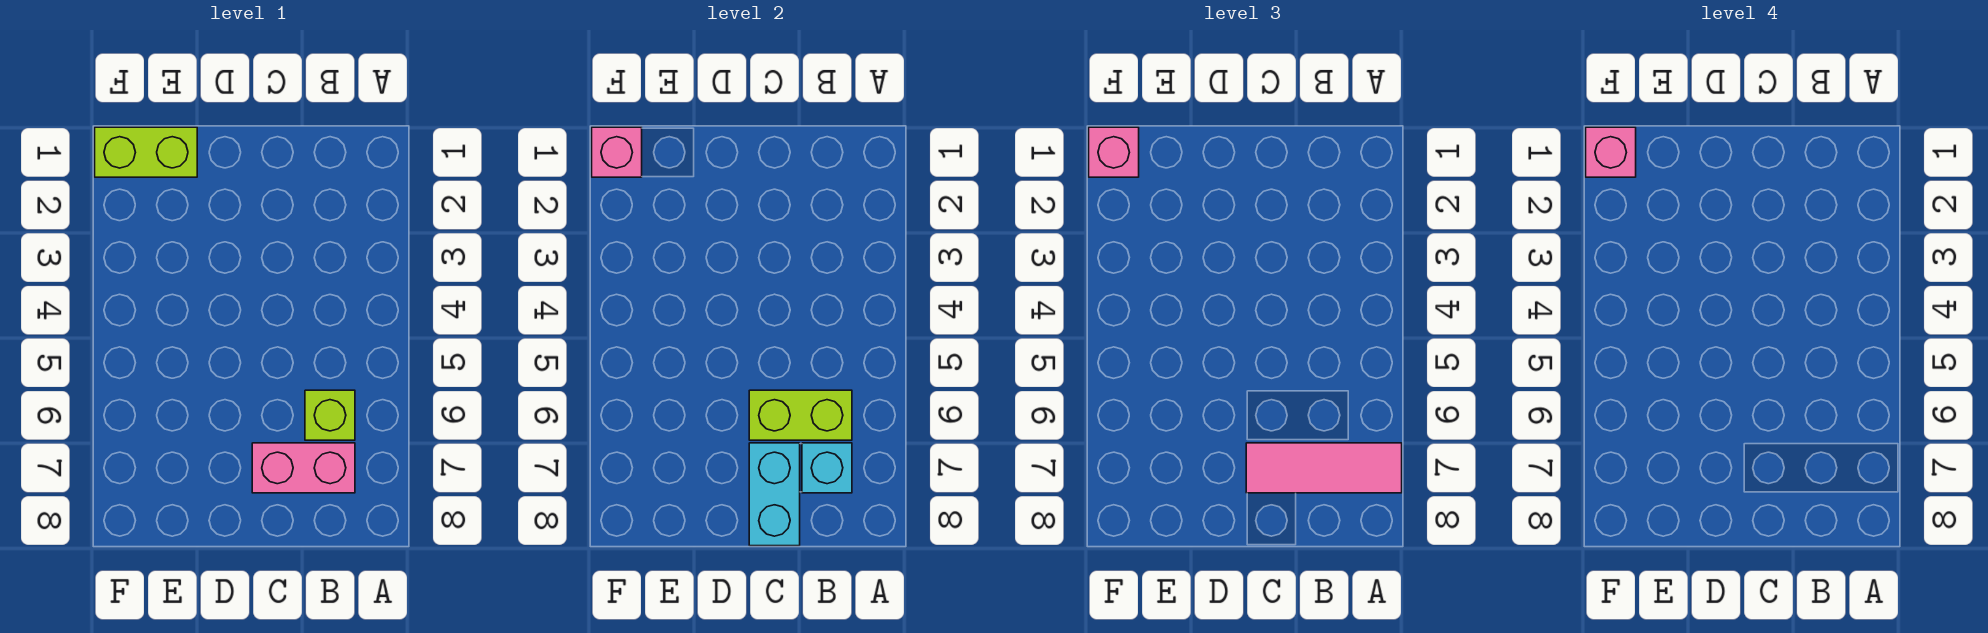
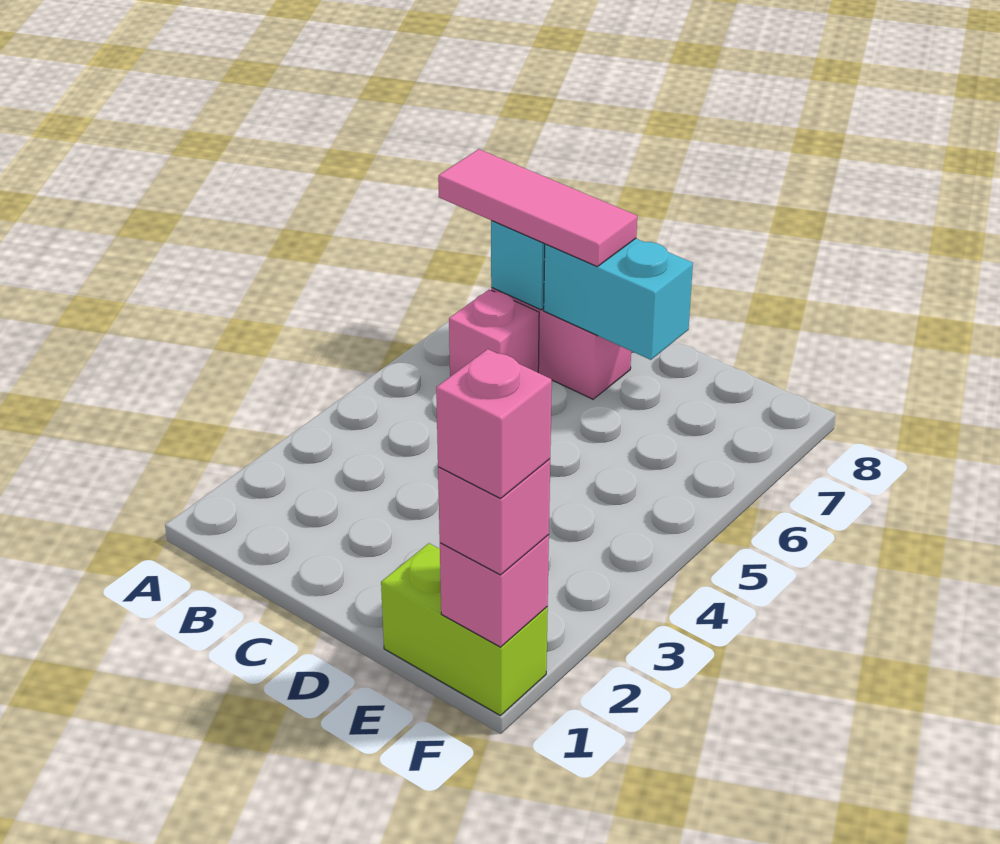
lime 1x1 brick [305,390,355,440] -> pink 1x1 brick [449,289,539,377]
lime 1x2 brick [749,390,852,440] -> none
cyan 1x2 brick [749,443,800,546] -> cyan 1x2 brick turned to [544,239,693,360]

